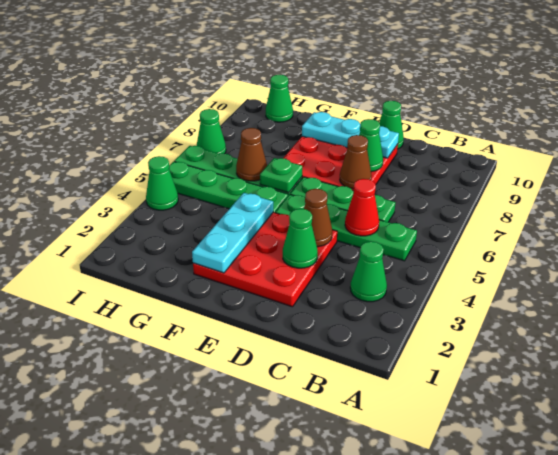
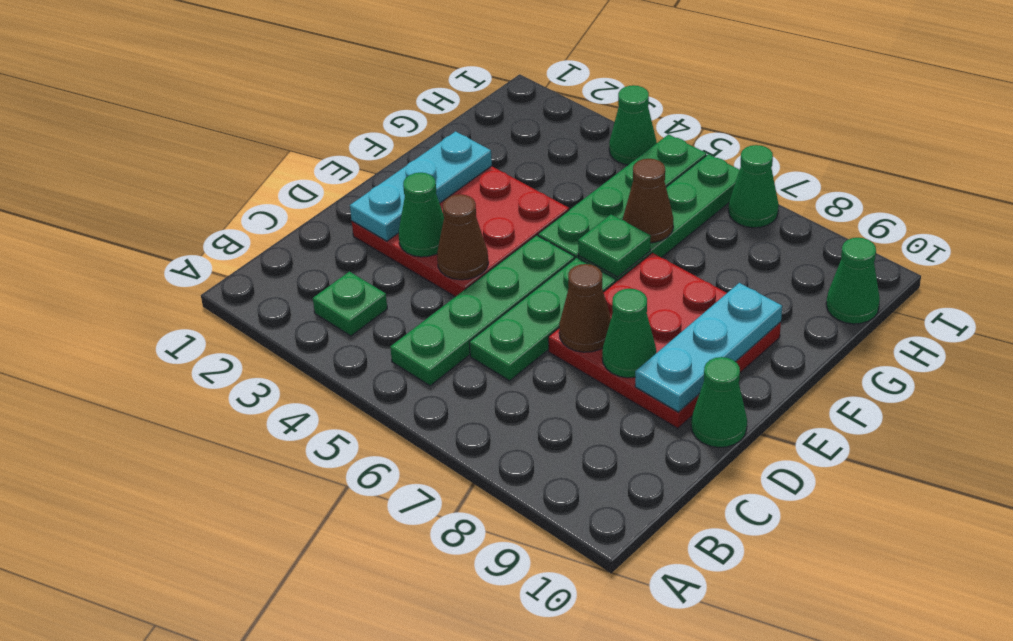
green 1x1 cone [350,241,387,302] -> green 1x1 plate [313,271,387,336]
red 1x1 cone [345,179,379,236] -> none
cyan 1x3 plate [192,193,273,273] -> cyan 1x3 plate turned to [350,131,492,241]

